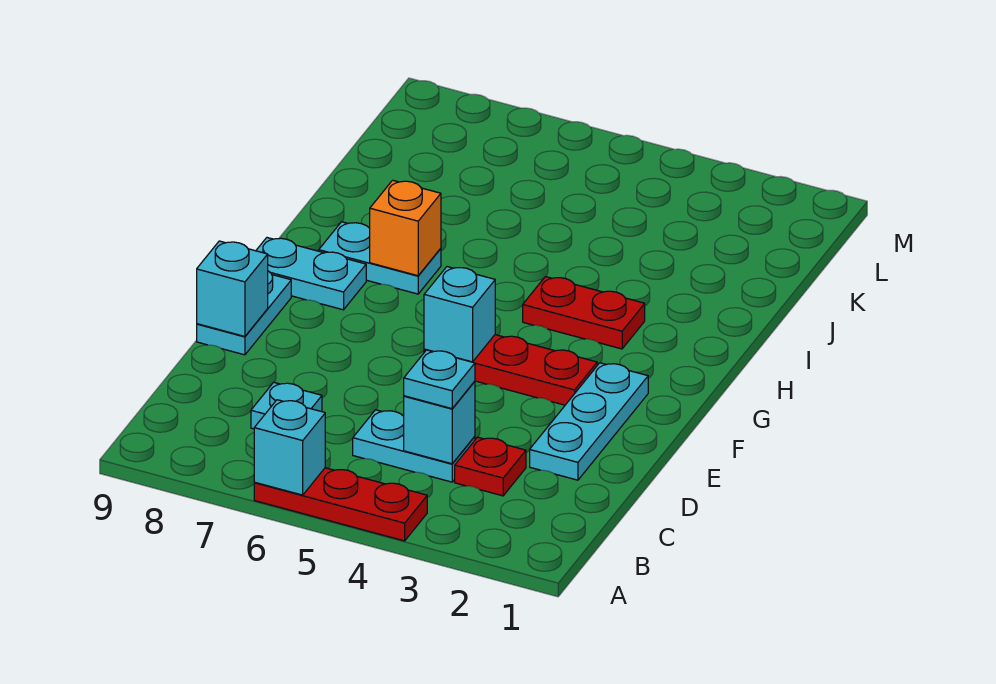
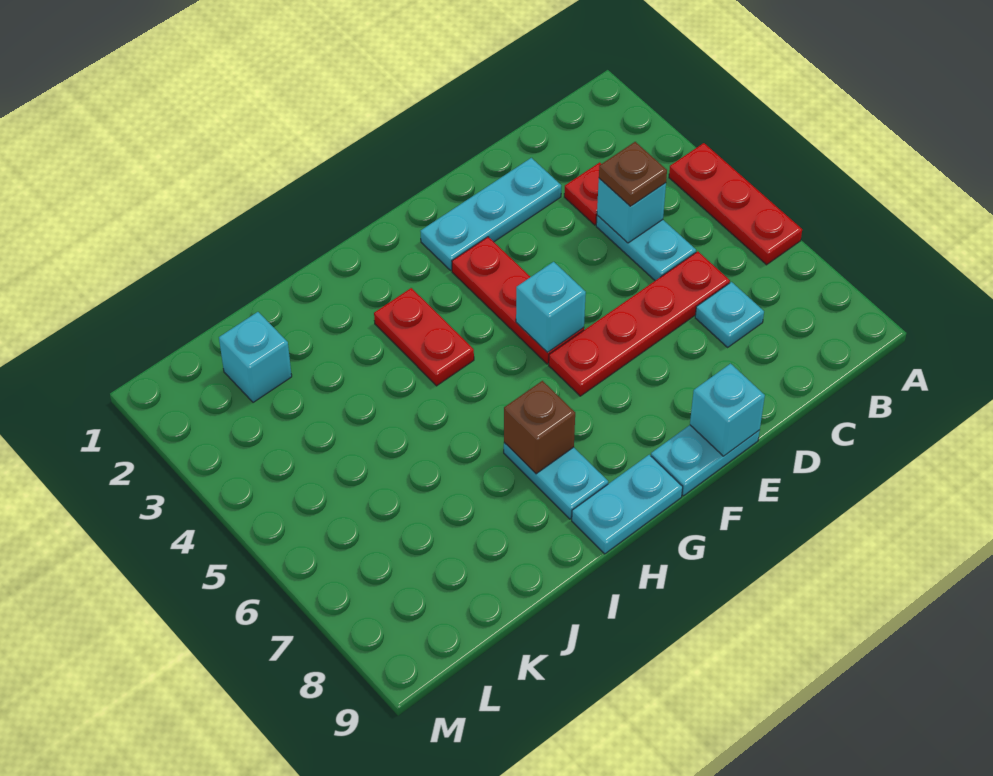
cyan 1x1 brick [254,400,325,495] -> cyan 1x1 brick moved to [219,312,292,402]
cyan 1x1 plate [404,350,475,409] -> brown 1x1 plate [599,142,667,206]
none -> red 1x4 plate [549,251,730,396]
cyan 1x2 plate [256,238,366,310] -> cyan 1x2 plate turned to [572,455,683,554]
orange 1x1 brick [370,180,441,276] -> brown 1x1 brick [504,381,575,474]

